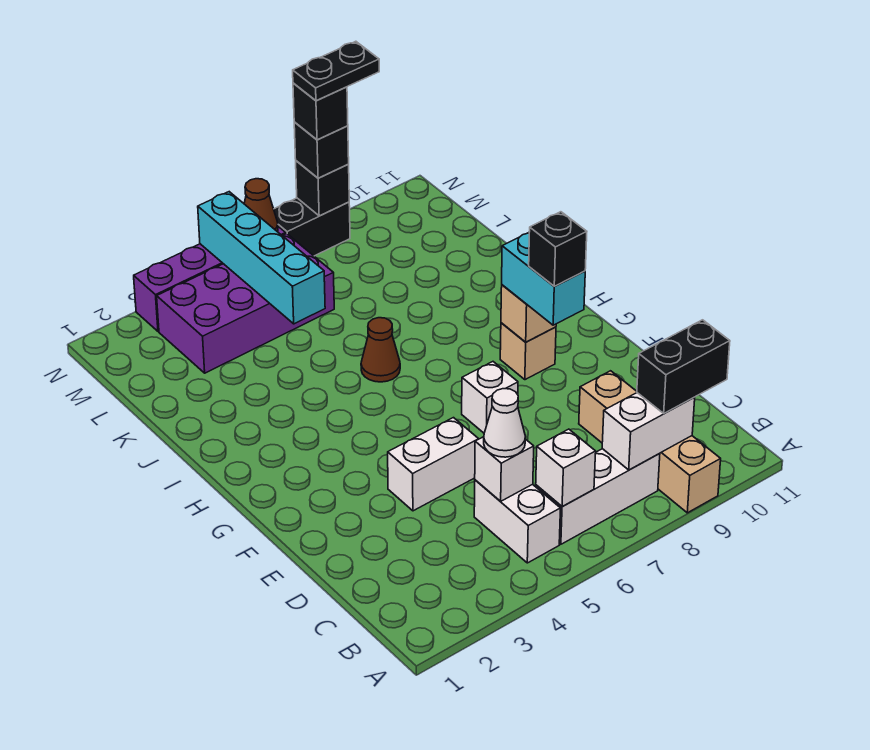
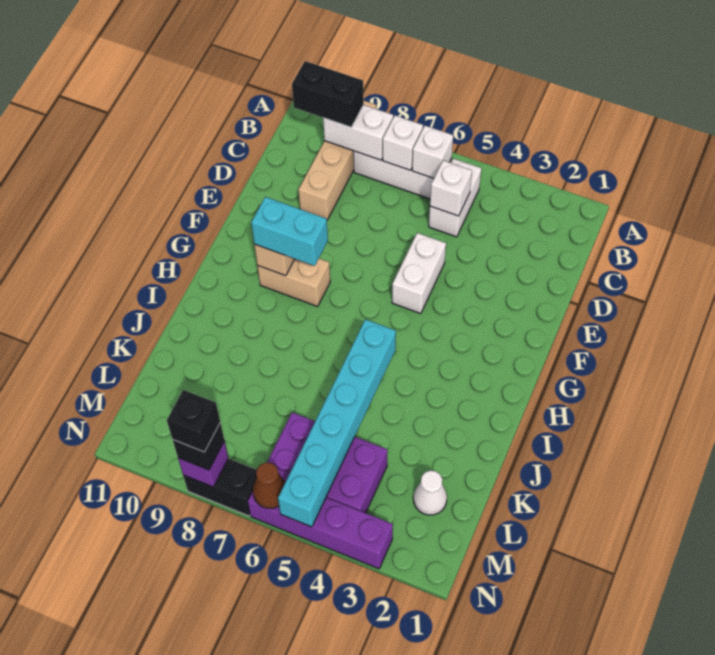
white 1x1 cone [484,389,525,457] -> white 1x1 cone moved to [413,471,447,515]
white 1x2 brick [388,418,478,511] -> white 1x2 brick turned to [392,233,446,314]
white 1x1 brick [462,362,518,433] -> white 1x1 brick moved to [383,115,423,170]
cyan 1x2 brick [502,233,585,325] -> cyan 1x2 brick turned to [251,197,328,266]
black 1x1 brick [529,212,587,286] -> none
tan 1x1 brick [500,323,556,380] -> tan 1x2 brick [257,259,330,307]
brown 1x1 cone [361,318,400,382] -> none
cyan 1x4 brick [198,192,325,324] -> cyan 1x6 brick [278,319,396,527]
purple 2x4 brick [157,234,334,373] -> purple 2x3 brick [267,412,387,513]
black 1x1 brick [296,161,349,216] -> purple 1x1 brick [178,441,228,487]
black 1x2 plate [293,41,379,101] -> none

